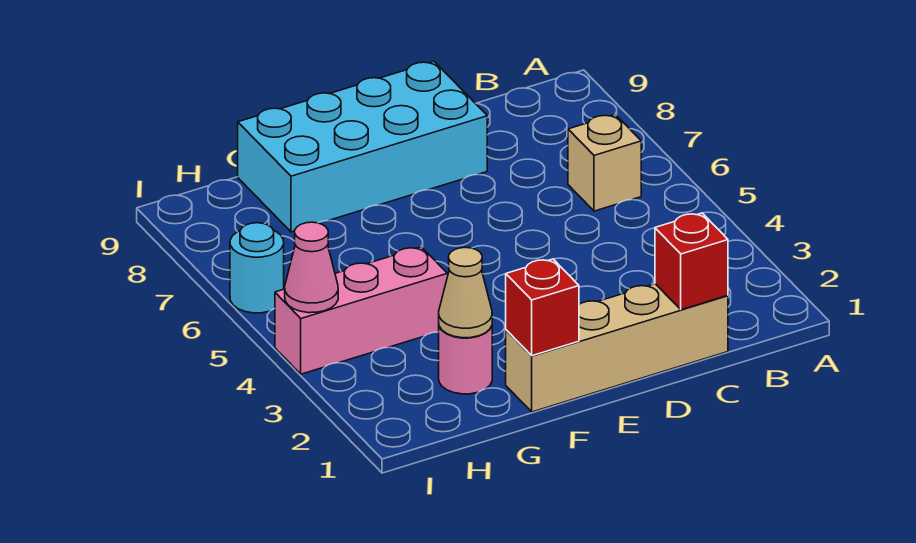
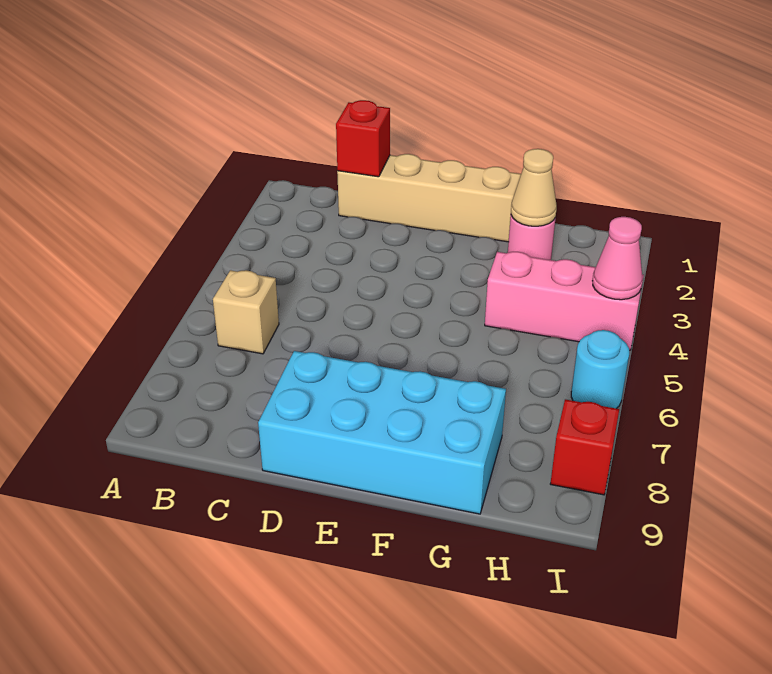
red 1x1 brick [506,259,579,356] -> red 1x1 brick moved to [550,399,619,495]

